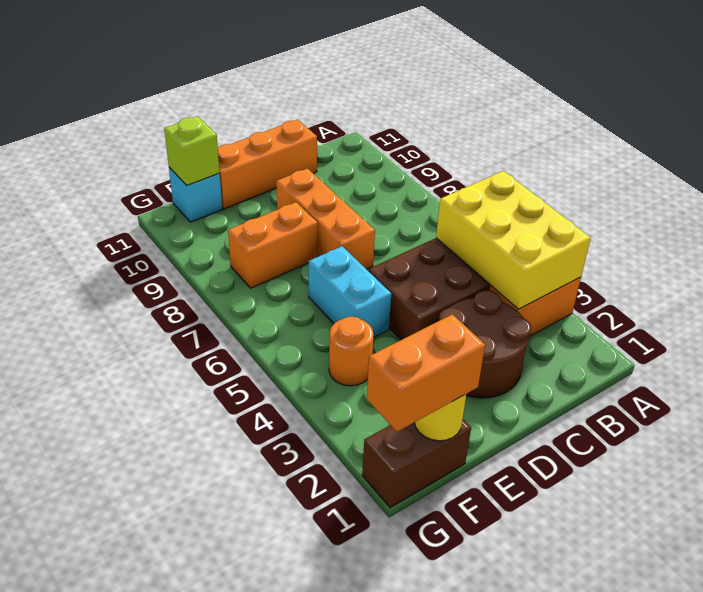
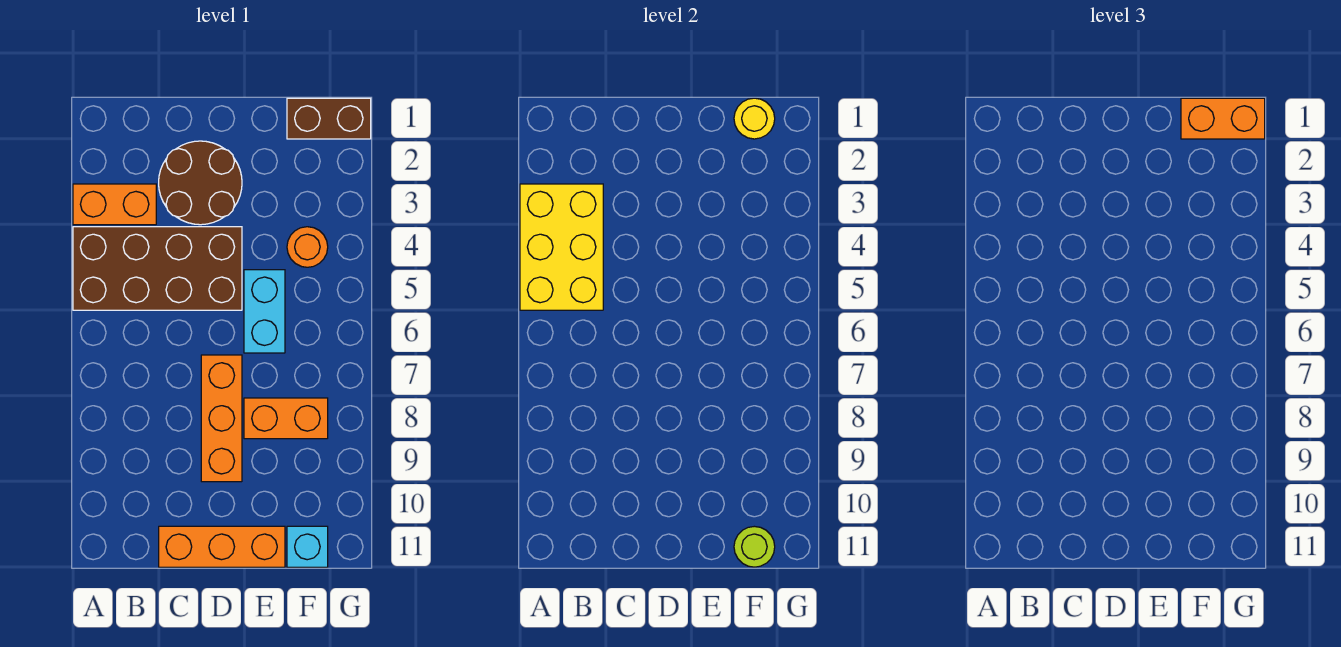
lime 1x1 brick [164,116,220,185] -> lime 1x1 round brick [734,526,775,567]

